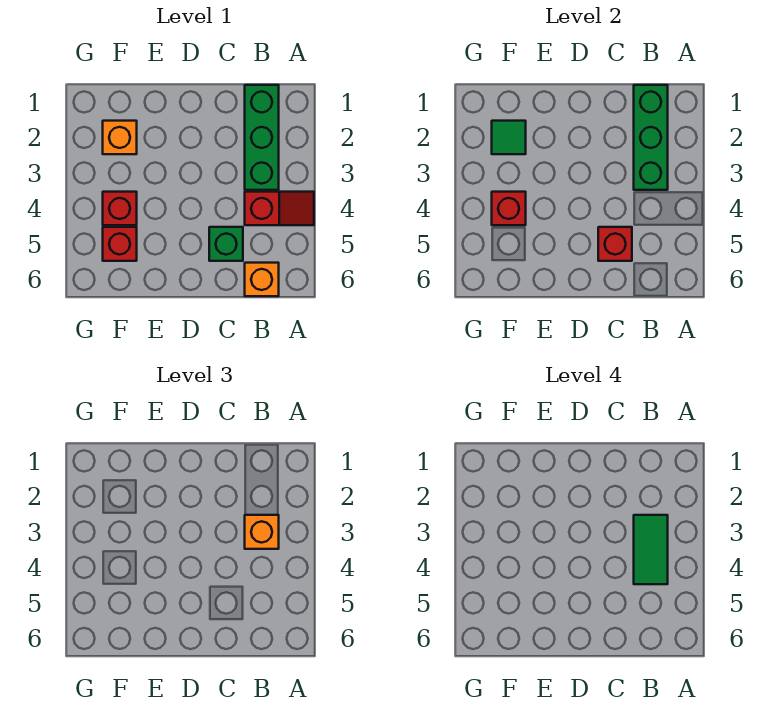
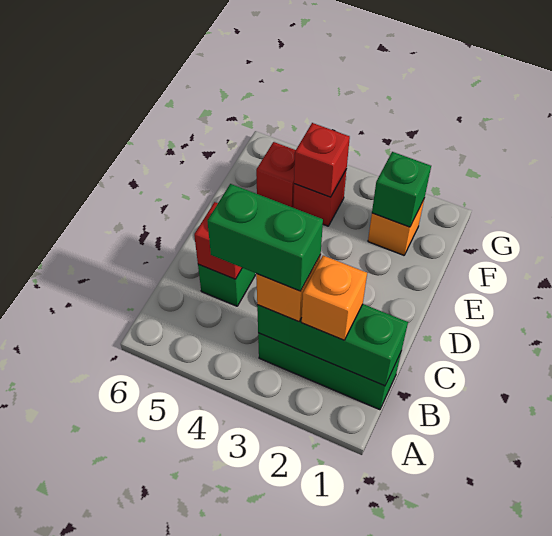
red 1x2 slope [245,192,314,225] -> none
green 1x2 tile [634,515,668,584] -> green 1x2 brick [207,184,323,291]
orange 1x1 brick [245,263,279,296] -> orange 1x1 brick moved to [302,256,367,340]
green 1x1 tile [492,121,526,154] -> green 1x1 brick [372,152,431,227]

